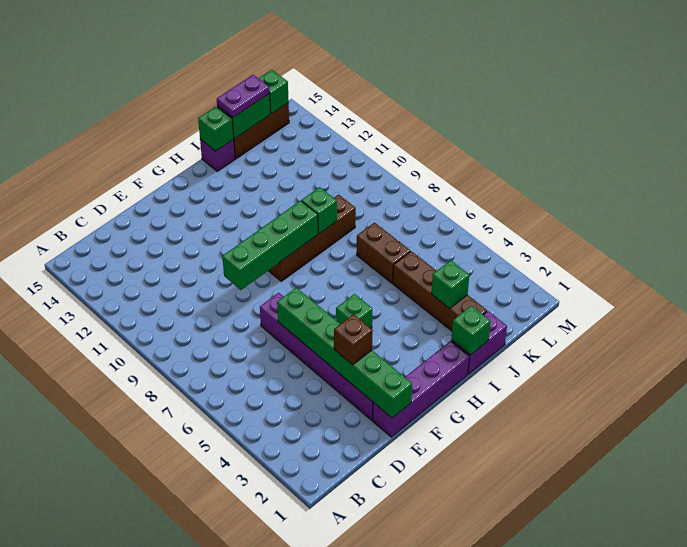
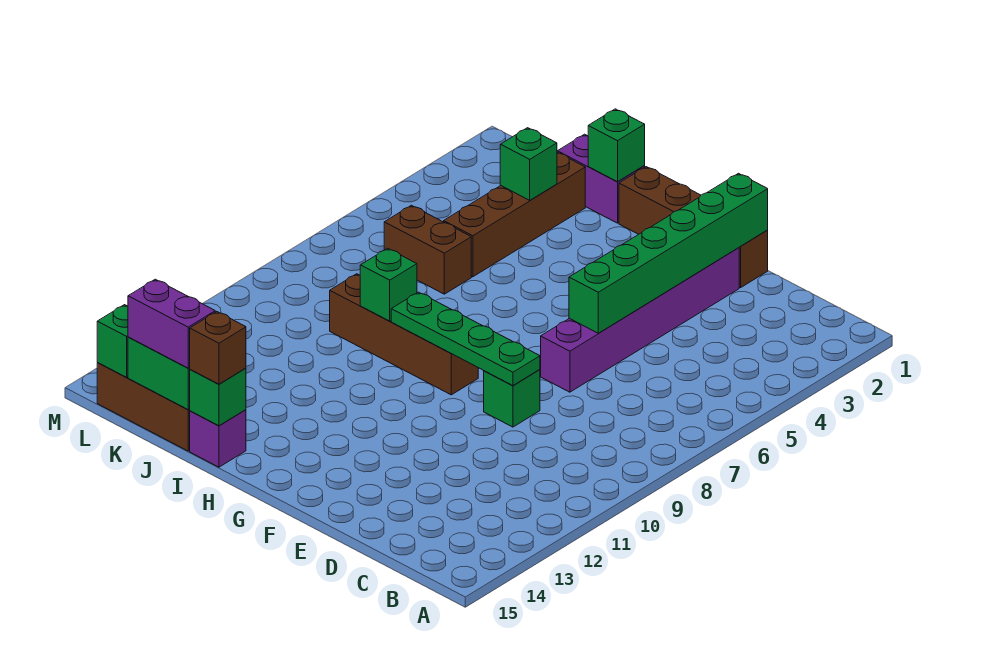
purple 1x4 brick [373,341,469,437] -> brown 1x4 brick [619,167,768,288]
brown 1x1 brick [334,314,373,365] -> brown 1x1 brick moved to [190,312,246,384]
green 1x4 brick [222,201,318,290] -> green 1x4 plate [391,292,540,386]
green 1x1 brick [336,294,372,328] -> green 1x1 brick moved to [484,370,540,427]
brown 1x2 brick [357,223,410,283] -> brown 1x2 brick turned to [384,205,471,294]
purple 1x2 plate [217,75,269,118] -> purple 1x2 brick [128,279,215,368]

